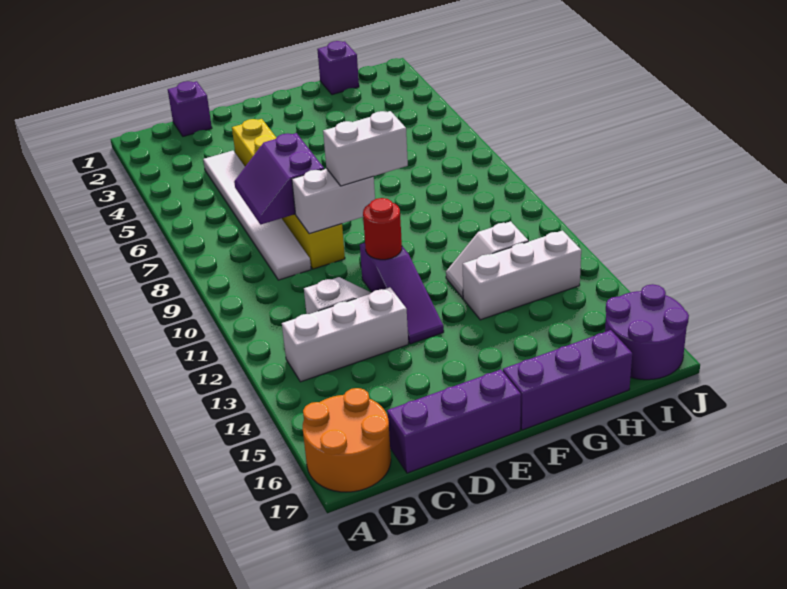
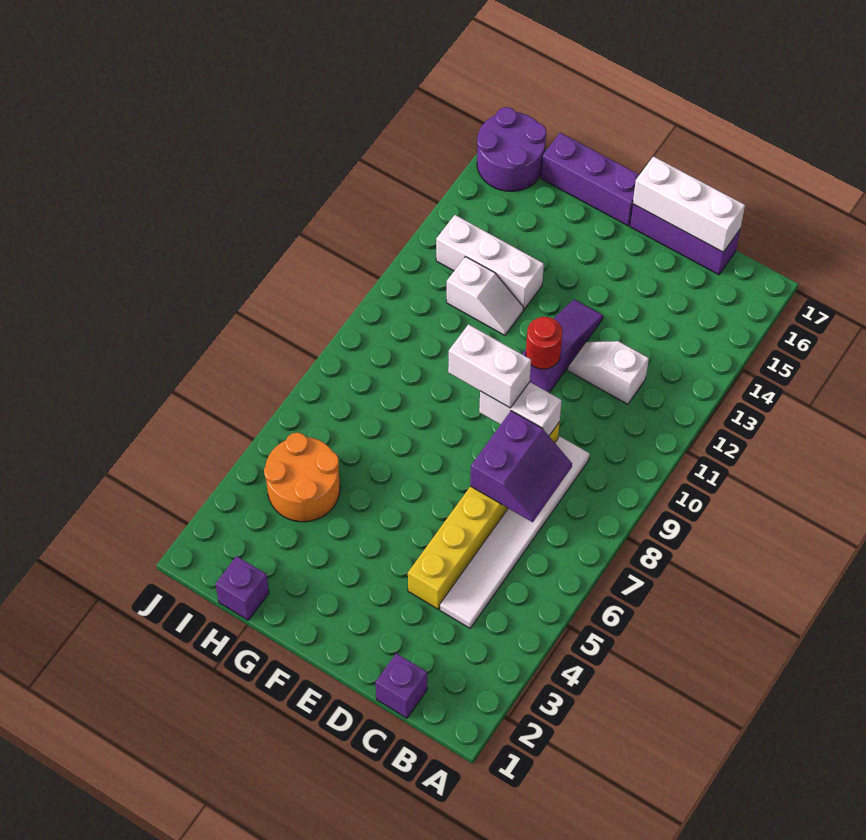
orange 2x2 round brick [303,388,391,492] -> orange 2x2 round brick moved to [264,433,340,522]
white 1x3 brick [282,288,408,382] -> white 1x3 brick moved to [633,157,745,252]

